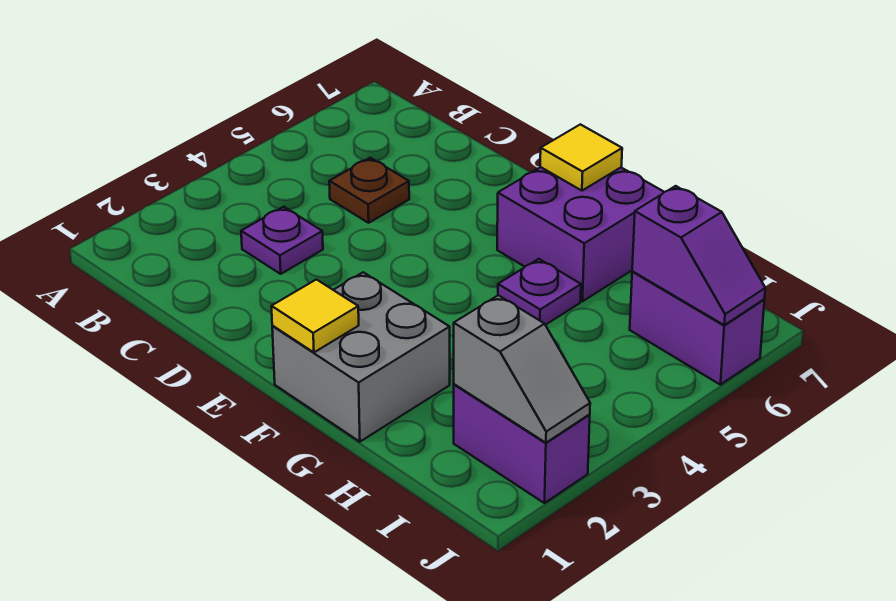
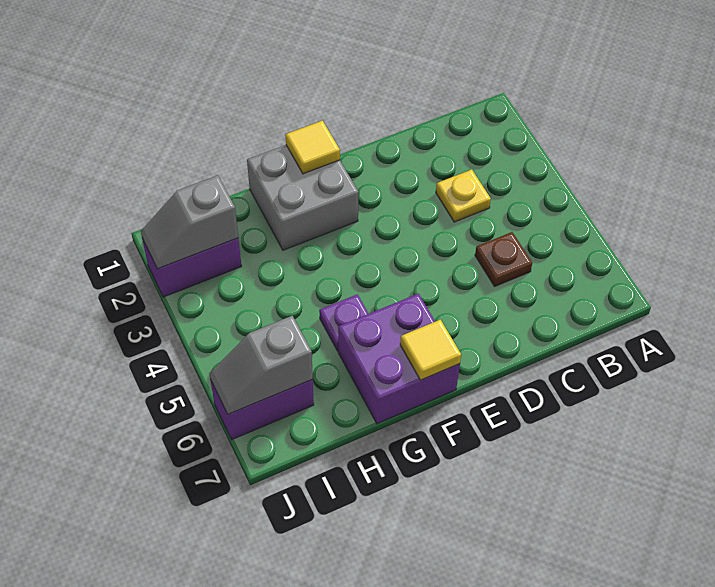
purple 1x1 plate [241,207,323,274] -> yellow 1x1 plate [436,170,491,222]
purple 1x2 slope [632,186,765,325] -> grey 1x2 slope [209,316,313,414]

